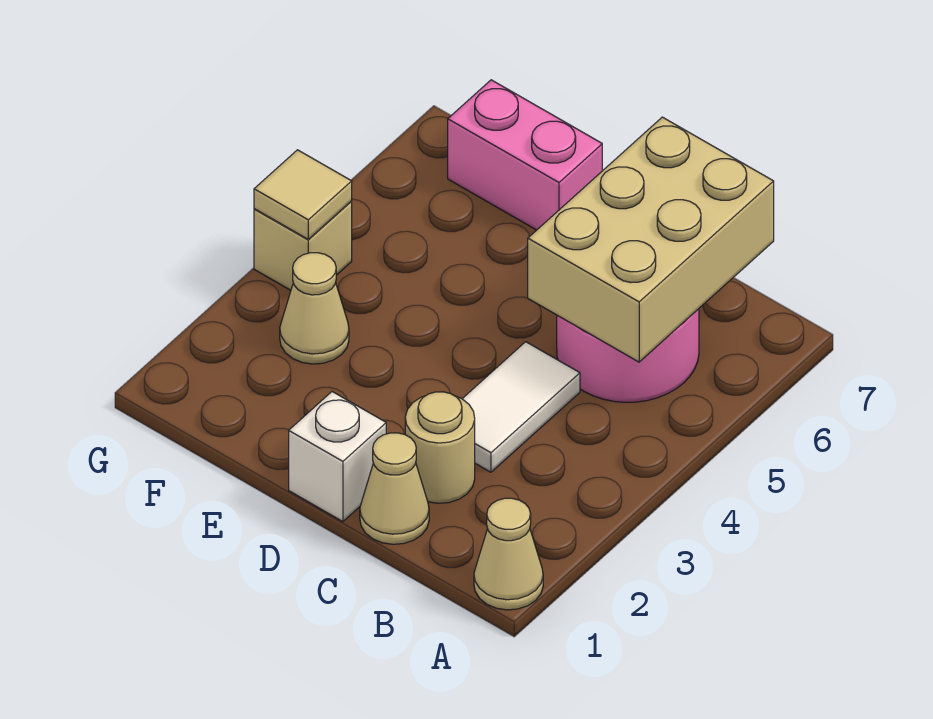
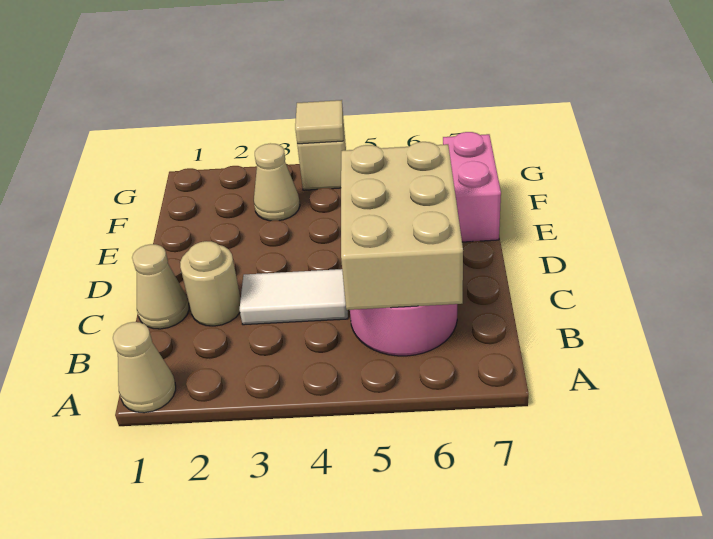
tan 2x3 brick [528,117,774,362] -> tan 2x3 brick turned to [341,142,463,310]
white 1x1 brick [289,392,386,522] -> none

